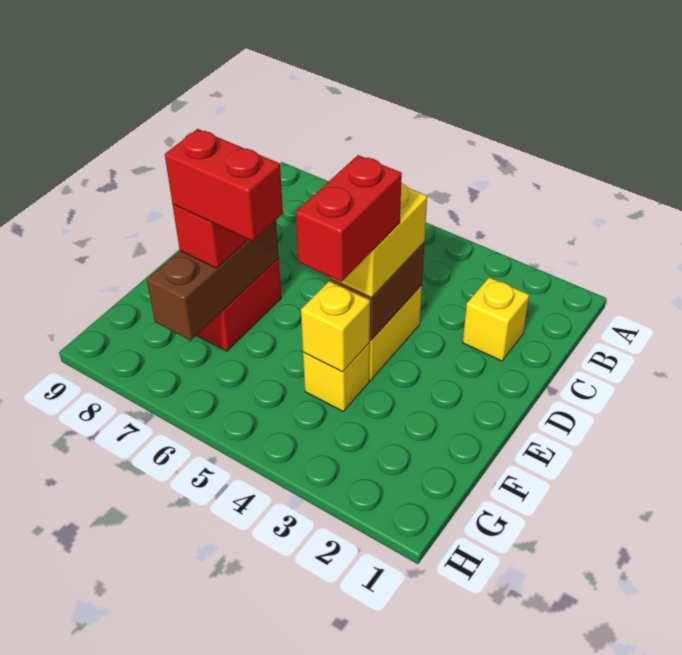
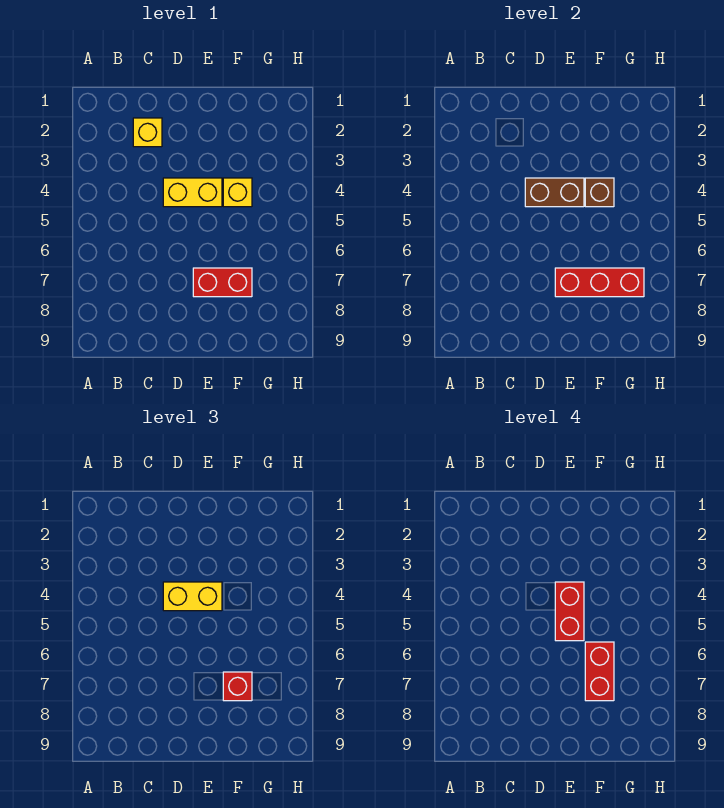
red 1x2 brick [296,155,402,282] -> red 1x2 brick turned to [555,582,584,641]
brown 1x3 brick [147,220,279,341] -> red 1x3 brick [555,268,644,297]
yellow 1x1 brick [301,281,370,372] -> brown 1x1 brick [585,178,614,207]

